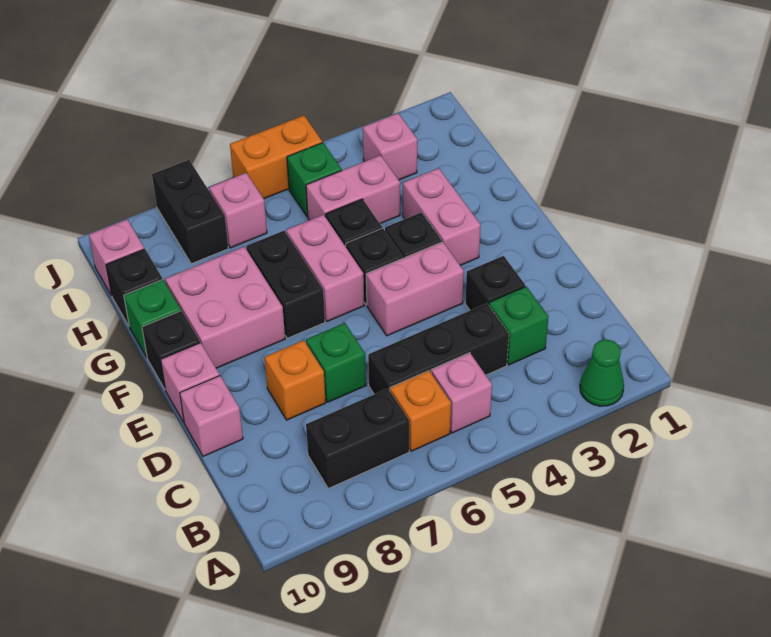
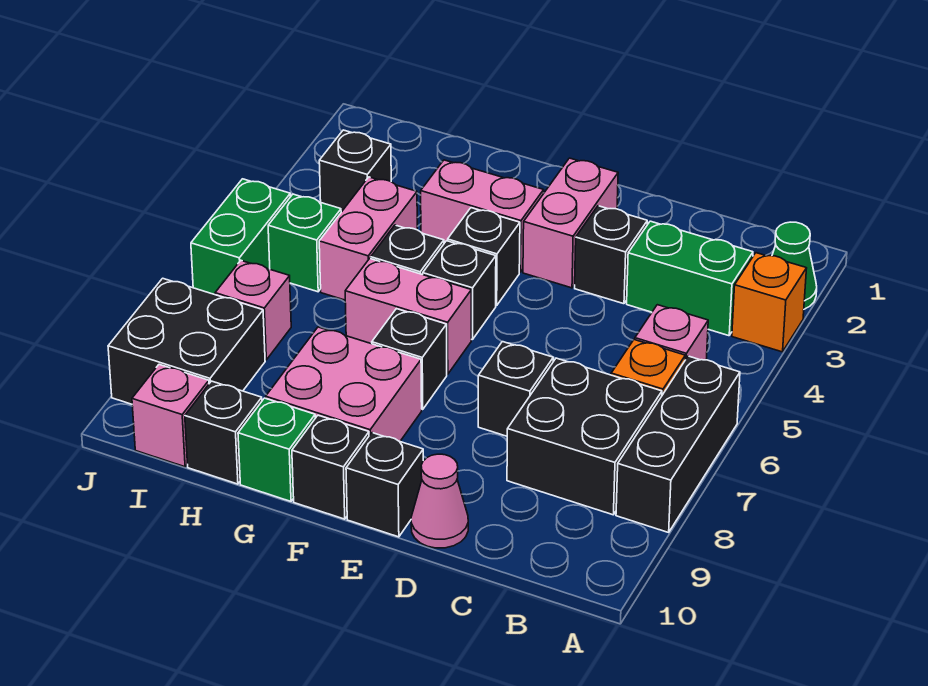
black 1x2 brick [306,389,409,488] -> black 2x2 brick [507,358,662,515]
green 1x1 brick [489,287,549,365] -> green 1x2 brick [627,221,753,336]
black 1x3 brick [368,303,509,394] -> black 1x3 brick moved to [616,356,740,532]
green 1x1 brick [306,323,366,402] -> black 1x1 brick [478,342,553,436]
orange 1x1 brick [264,340,326,420] -> orange 1x1 brick moved to [732,253,807,352]
pink 1x1 brick [180,376,243,456] -> pink 1x1 cone [411,454,468,548]
pink 1x2 brick [366,242,464,336] -> pink 1x2 brick moved to [523,158,618,288]
pink 1x1 brick [161,343,220,422] -> black 1x1 brick [346,433,423,537]
black 1x2 brick [246,231,325,338] -> black 1x1 brick [372,309,447,409]
pink 1x1 brick [363,113,417,180] -> black 1x1 brick [319,130,391,212]
black 1x2 brick [152,160,228,264] -> black 2x2 brick [108,278,265,404]
orange 1x2 brick [230,115,322,199] -> green 1x2 brick [191,179,290,295]

